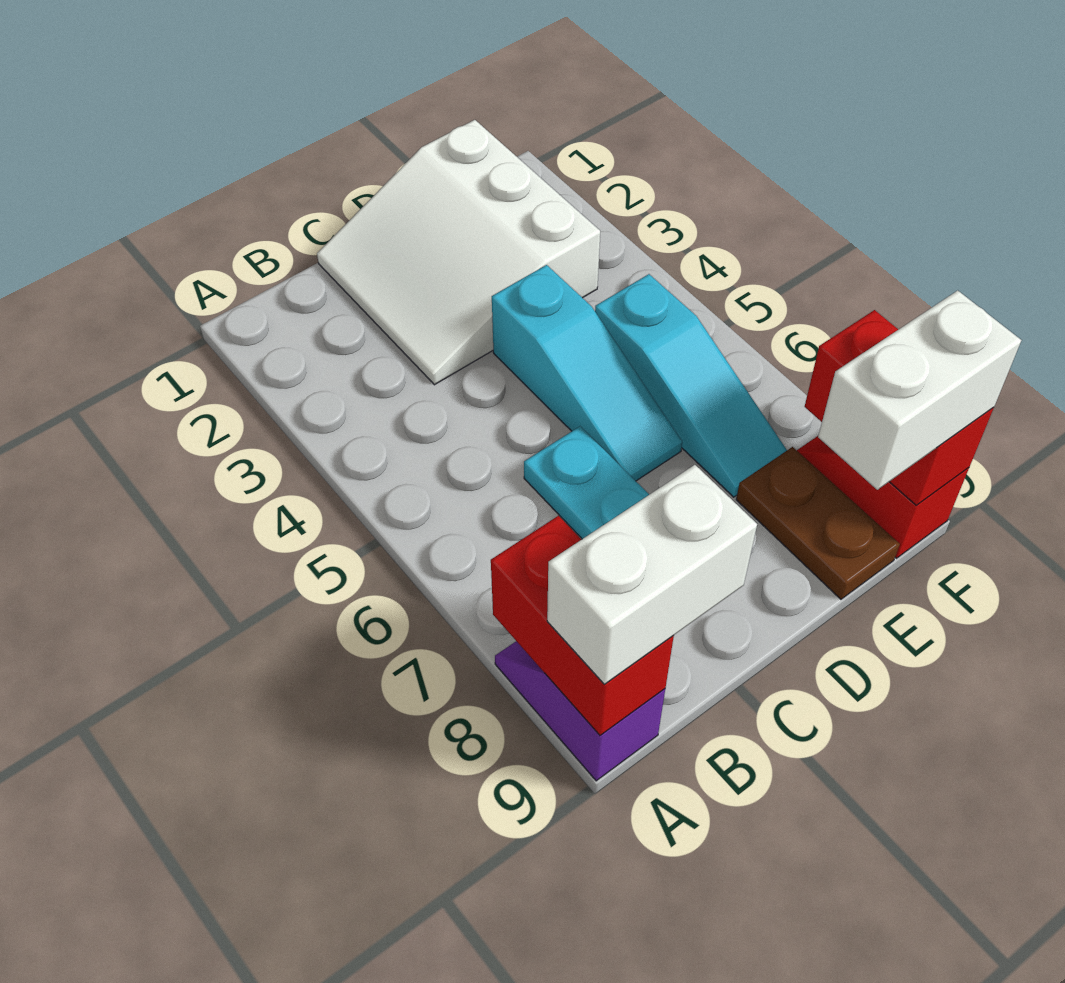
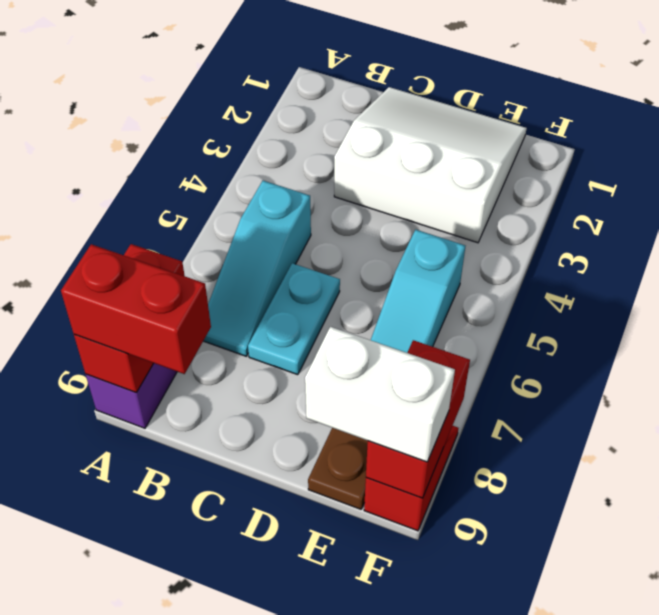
white 1x2 brick [547,465,757,684] -> red 1x2 brick [61,244,211,374]
white 3x3 slope [317,120,600,385] -> white 3x3 slope turned to [334,87,527,243]
cyan 1x3 slope [492,265,682,481] -> cyan 1x3 slope moved to [203,181,311,356]

